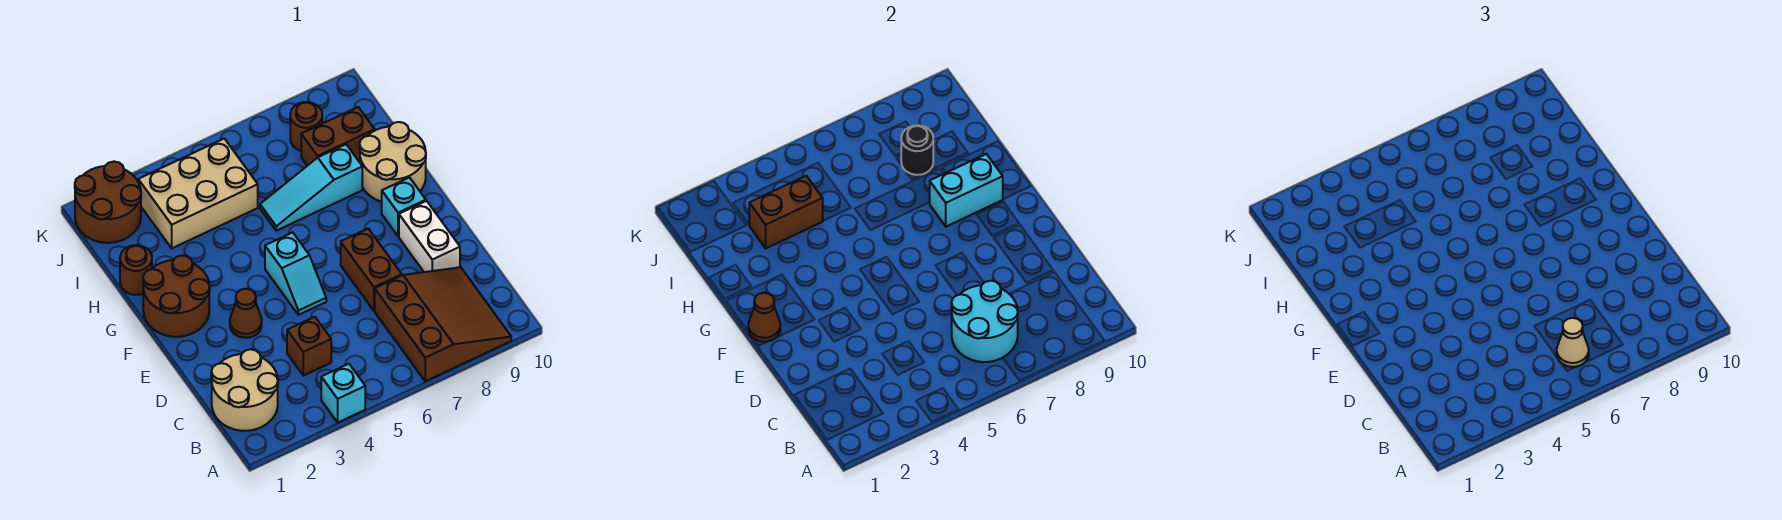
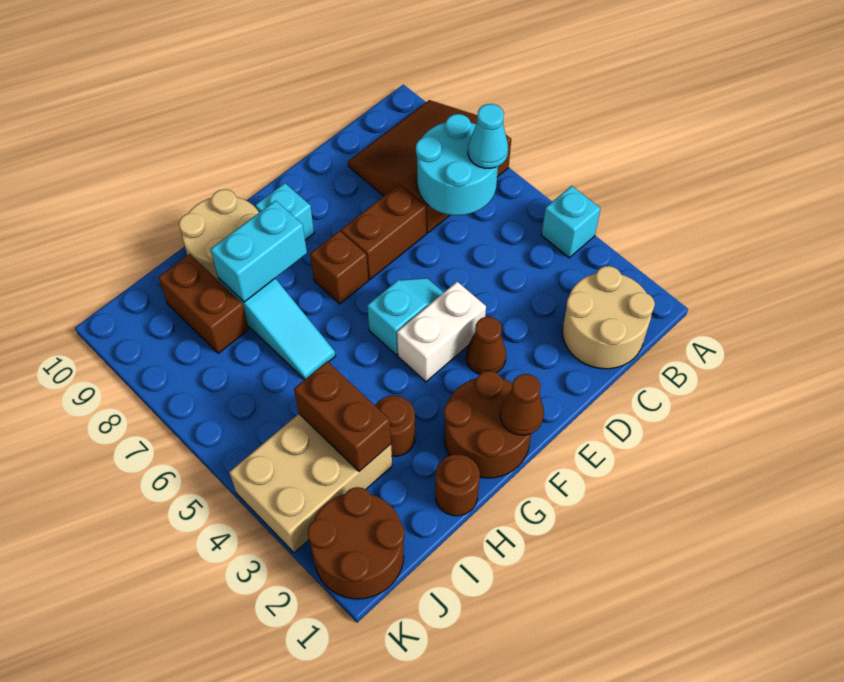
tan 1x1 cone [1557,318,1589,367] -> cyan 1x1 cone [468,104,508,168]
brown 1x1 brick [287,317,331,376] -> brown 1x1 brick moved to [310,231,368,304]
white 1x2 brick [399,201,460,272] -> white 1x2 brick moved to [397,282,486,382]
cyan 1x2 brick [929,154,1003,227] -> cyan 1x2 brick turned to [211,201,307,302]
tan 2x3 brick [138,139,258,248] -> tan 2x3 brick turned to [229,414,392,553]
black 1x1 round brick [901,125,933,175] -> none
brown 1x1 round brick [290,102,322,151] -> brown 1x1 round brick moved to [375,396,415,457]

